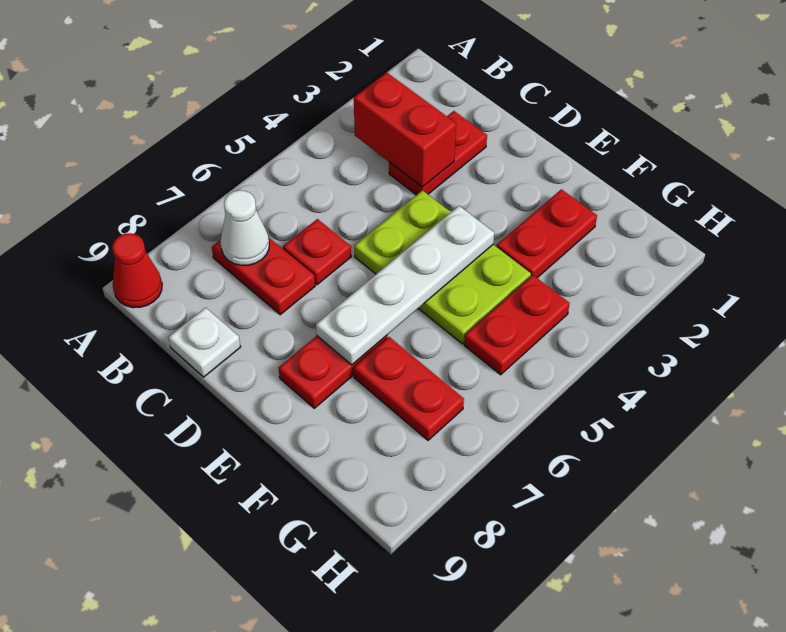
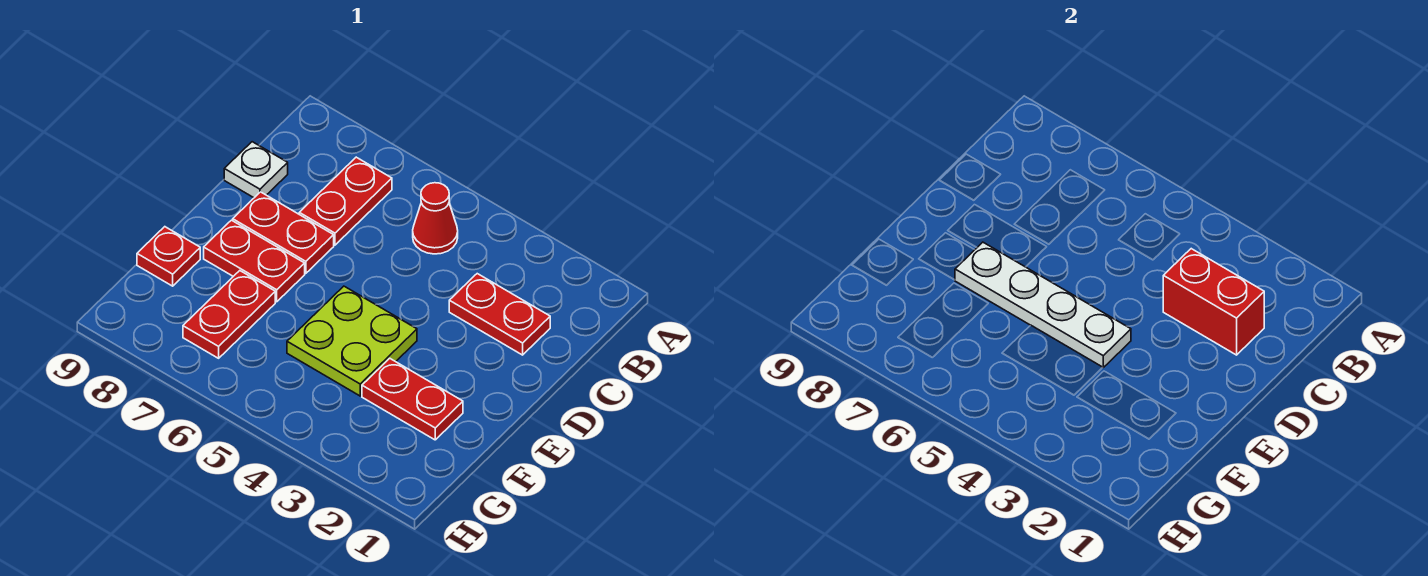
red 1x1 cone [112,233,162,308] -> red 1x1 cone moved to [413,183,458,254]
red 1x2 brick [354,72,456,187] -> red 1x2 brick turned to [1163,249,1264,355]
white 1x1 cone [221,190,269,265] -> none
red 1x1 plate [283,219,351,285] -> red 1x1 plate moved to [137,227,200,286]
lime 2x3 plate [354,190,531,344] -> lime 2x2 plate [287,286,417,396]
red 1x2 plate [464,275,570,375] -> red 1x2 plate moved to [233,192,334,273]

